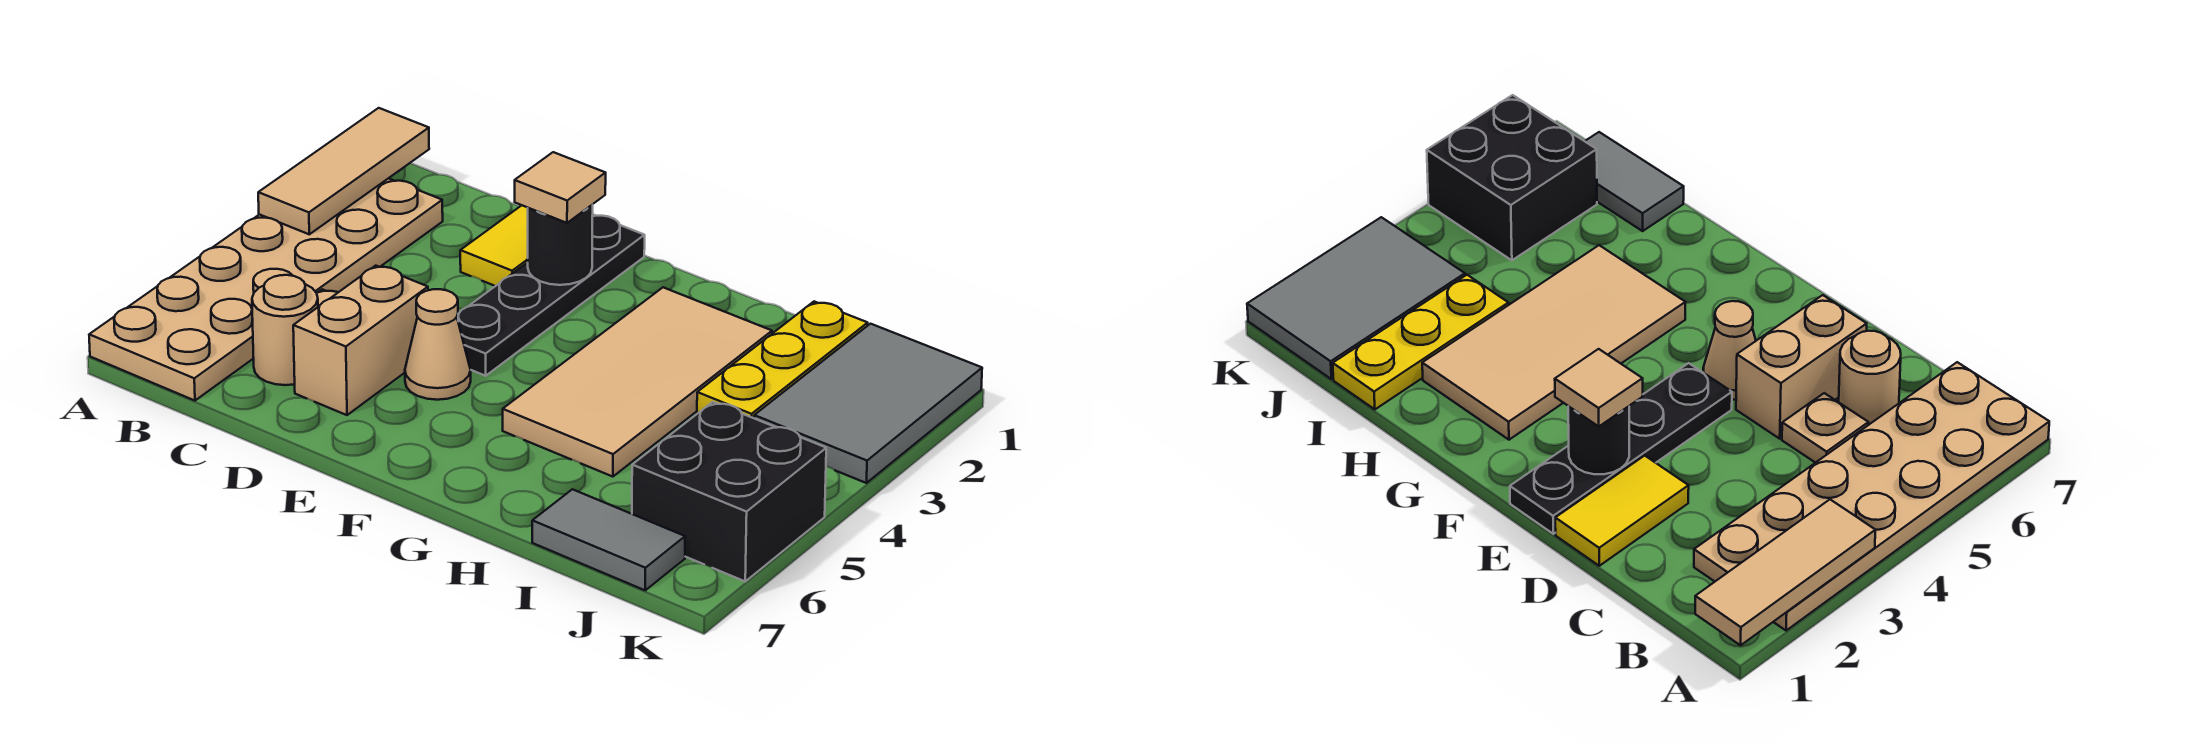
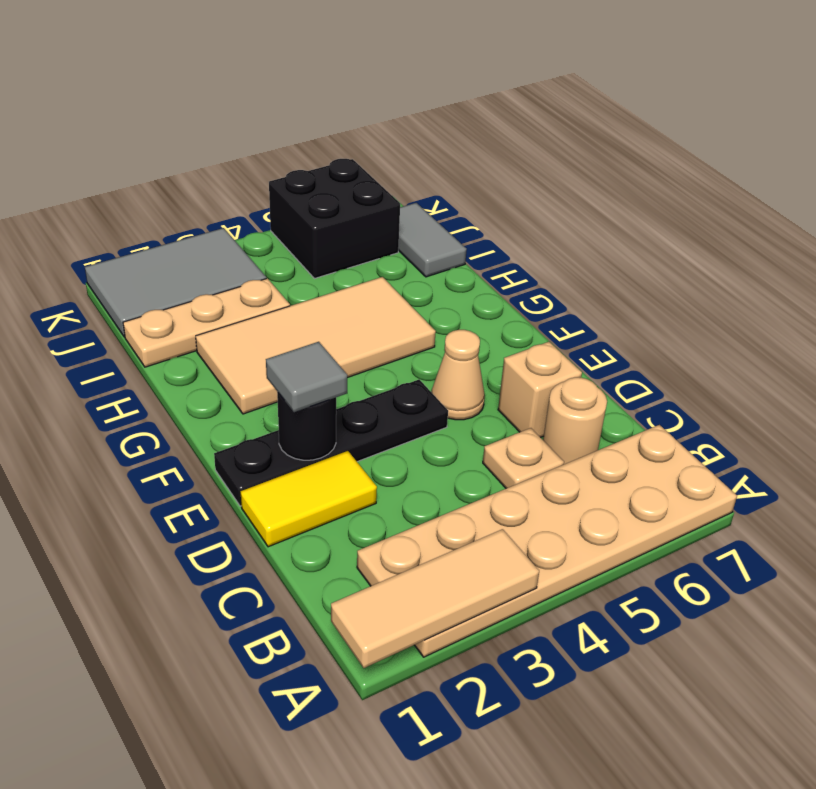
tan 1x2 brick [293,266,428,415] -> tan 1x1 brick [498,342,582,437]
tan 1x1 tile [515,152,606,223] -> grey 1x1 tile [266,342,347,412]
yellow 1x3 plate [697,302,868,418] -> tan 1x3 plate [123,278,290,367]

